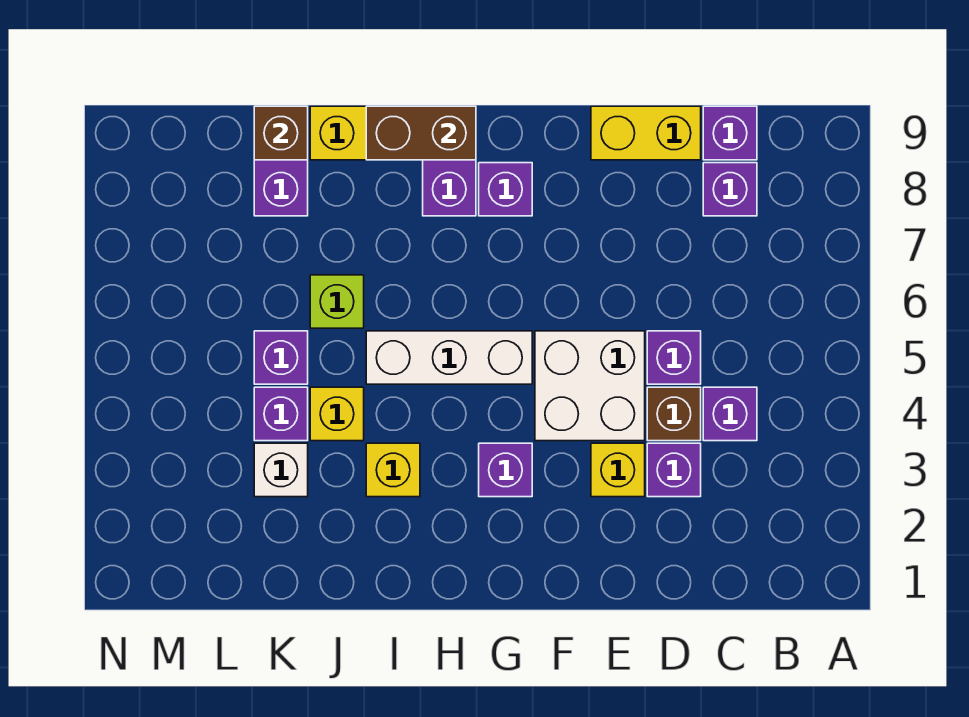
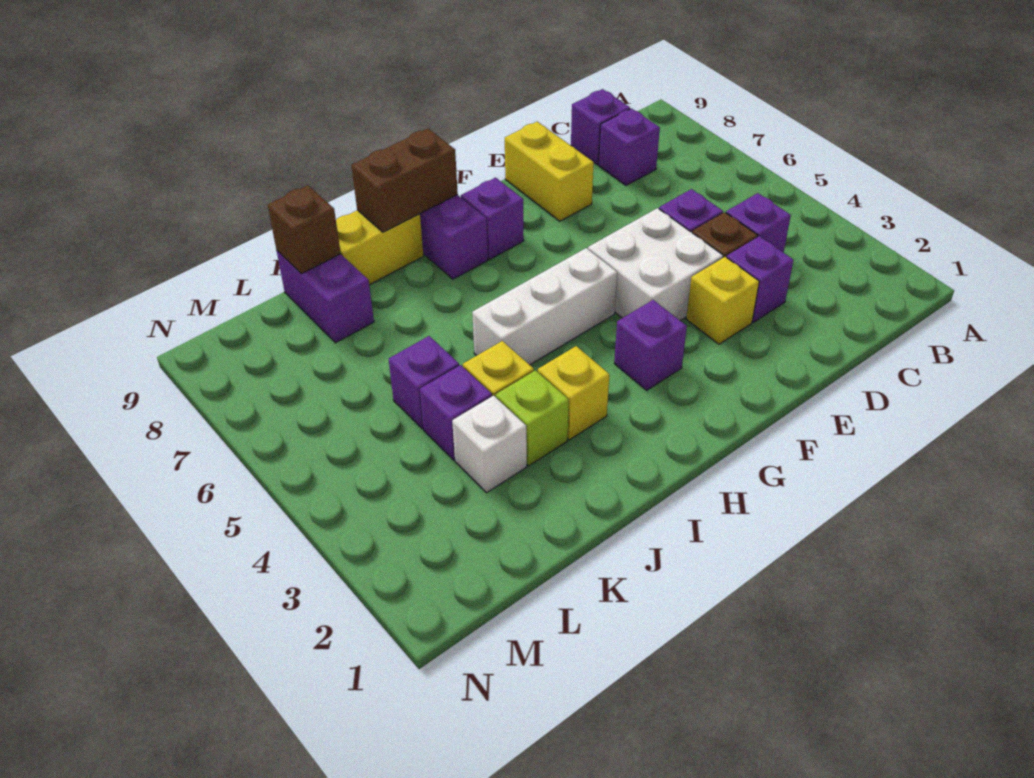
yellow 1x2 brick [591,106,701,160] -> yellow 1x2 brick turned to [505,122,594,221]
lime 1x1 brick [310,275,364,328] -> lime 1x1 brick moved to [496,370,569,466]

